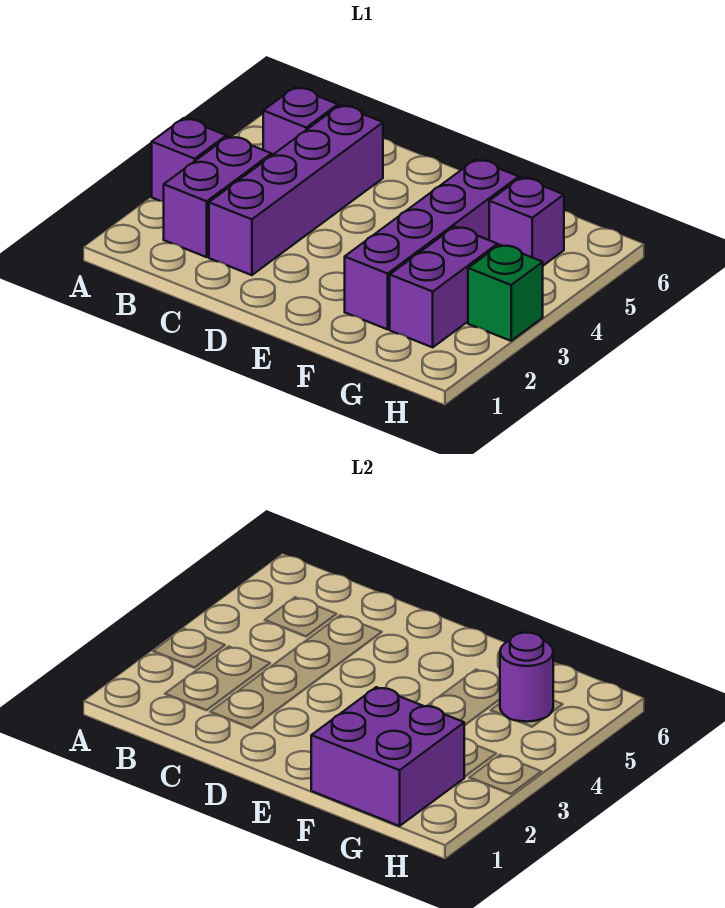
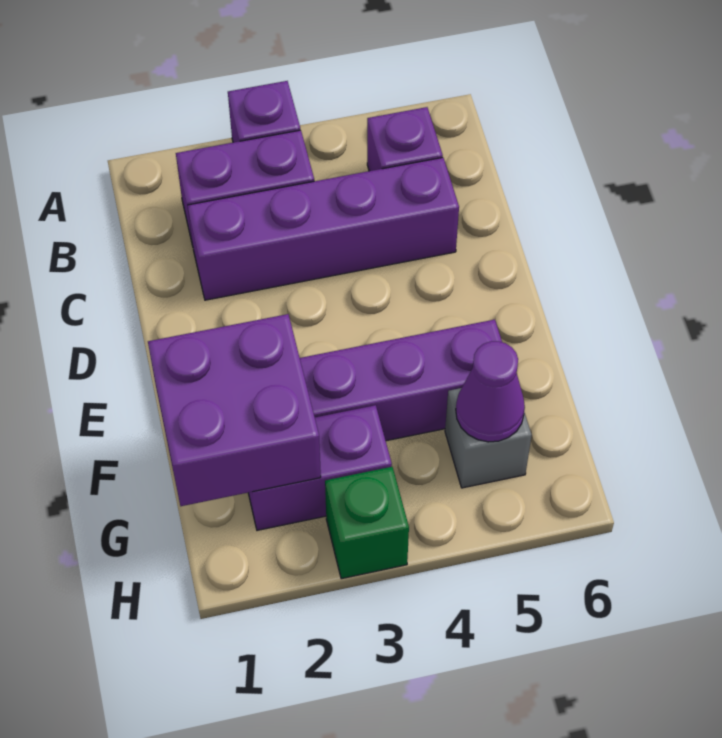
purple 1x1 brick [489,178,564,266] -> grey 1x1 brick [445,388,532,488]
purple 1x1 round brick [500,633,553,722] -> purple 1x1 cone [456,341,525,442]

